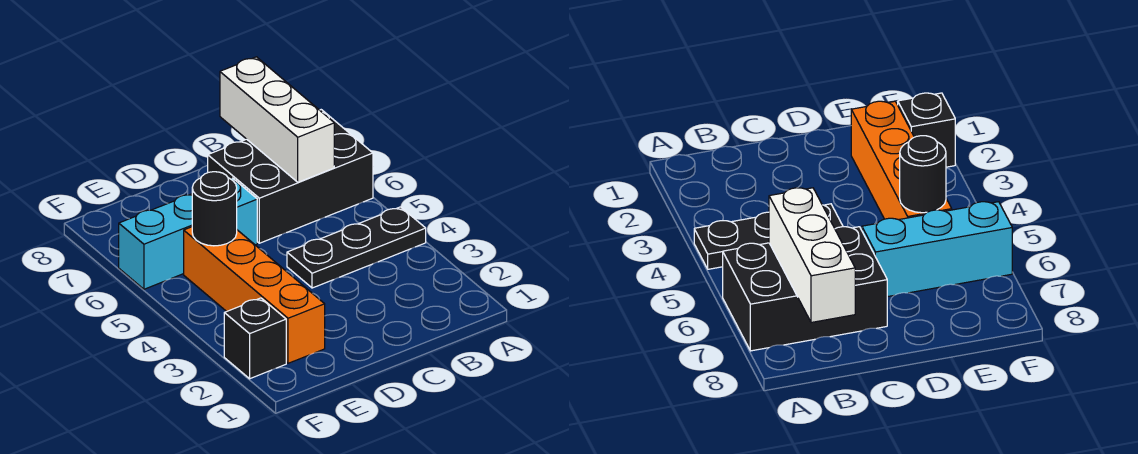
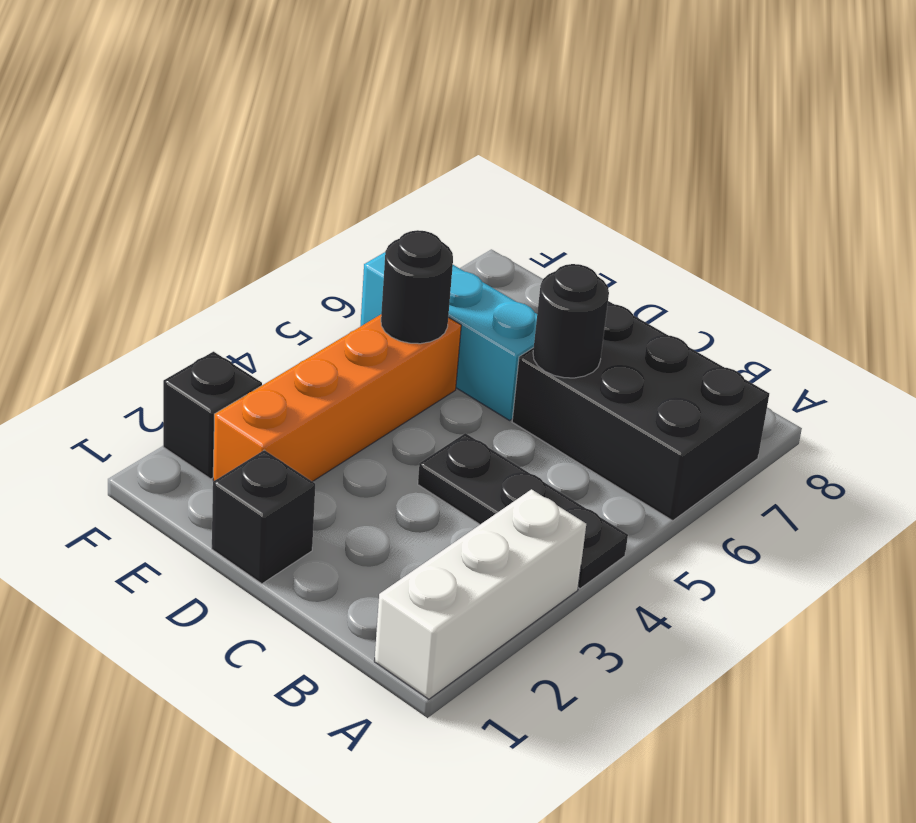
white 1x3 brick [220,57,334,182] -> white 1x3 brick moved to [374,489,586,699]
none -> black 1x1 round brick [533,264,609,378]
none -> black 1x1 brick [212,450,315,584]

